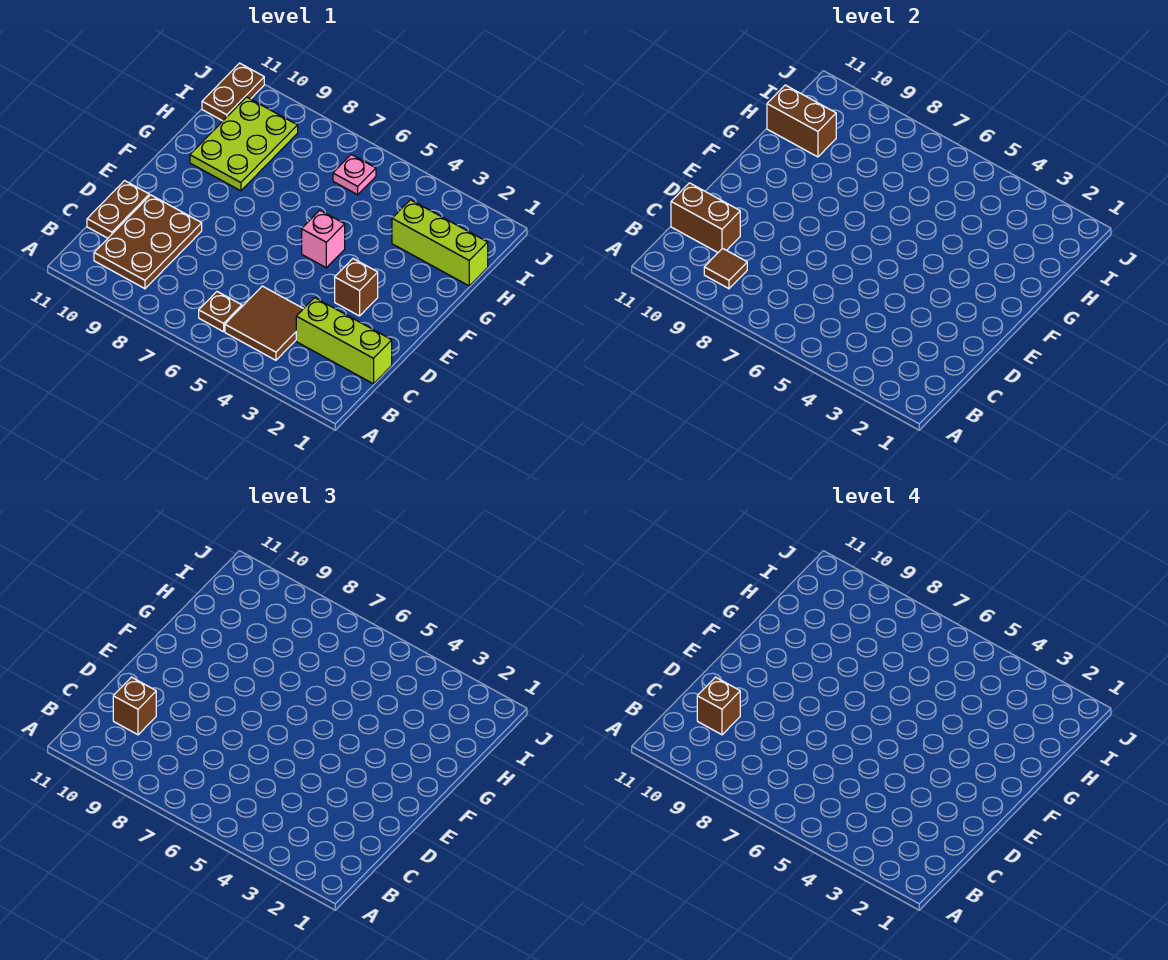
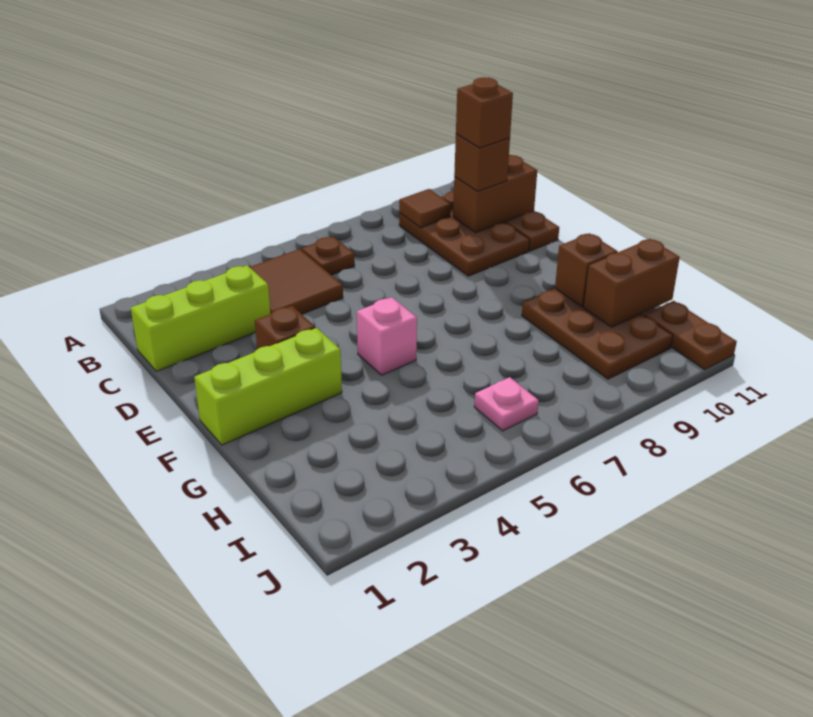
lime 2x3 plate [190,97,298,191] -> brown 2x3 plate [522,288,673,379]
none -> brown 1x1 brick [555,233,618,307]
lime 1x3 brick [392,200,488,286] -> lime 1x3 brick moved to [194,328,342,445]

